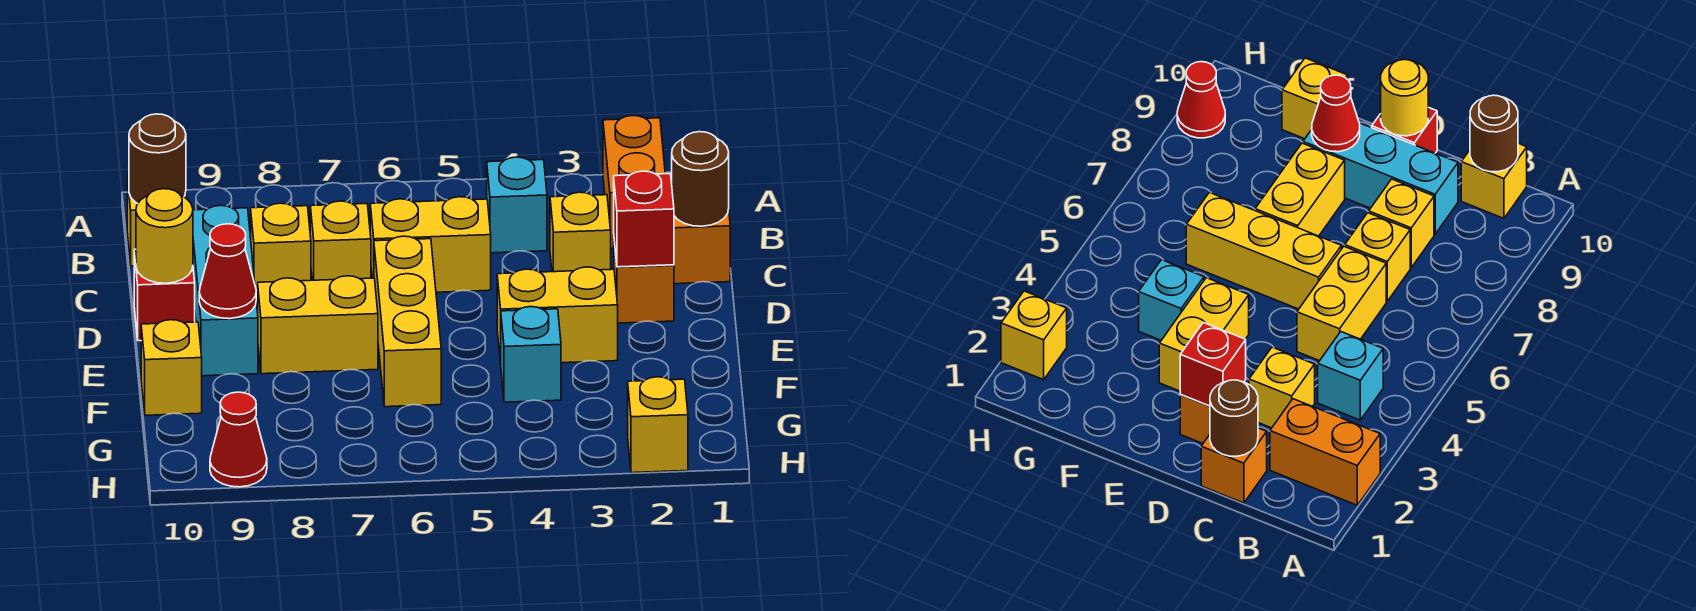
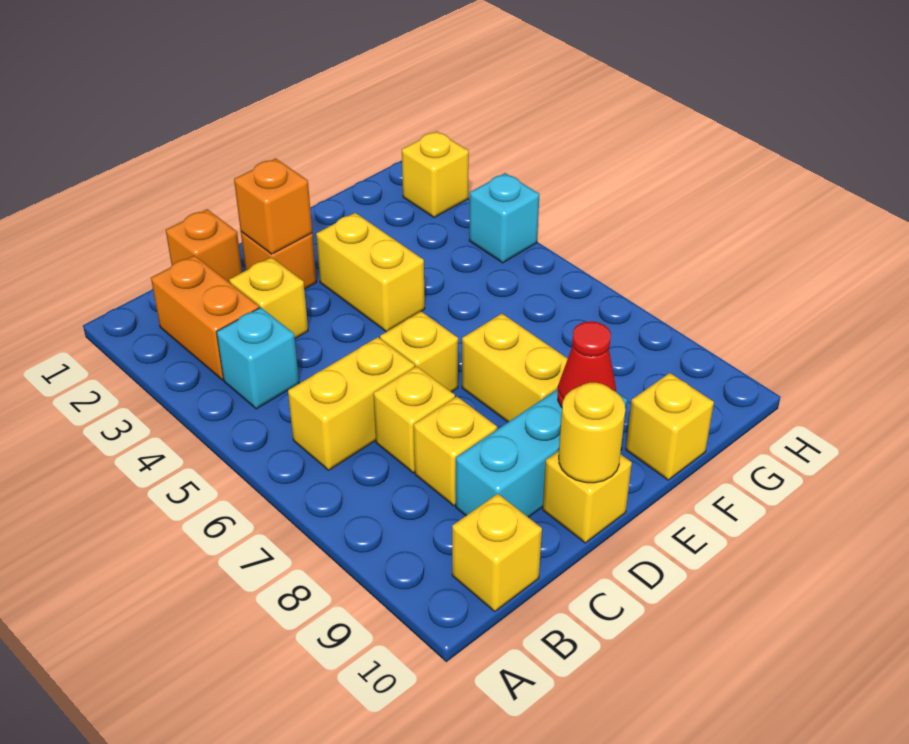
orange 1x2 brick [603,116,665,249] -> orange 1x2 brick turned to [151,255,259,380]
brown 1x1 round brick [129,114,186,203] -> none
brown 1x1 round brick [672,132,729,226] -> none
yellow 1x2 brick [370,197,491,292] -> yellow 1x2 brick turned to [288,337,415,470]
red 1x1 brick [614,171,674,267] -> orange 1x1 brick [234,158,312,254]
yellow 1x3 brick [374,236,441,407] -> yellow 1x1 brick [380,311,458,392]
red 1x1 brick [134,249,195,341] -> yellow 1x1 brick [543,451,632,543]
cyan 1x1 brick [501,307,561,402] -> cyan 1x1 brick moved to [469,173,539,263]
red 1x1 cone [210,392,267,487] -> none

